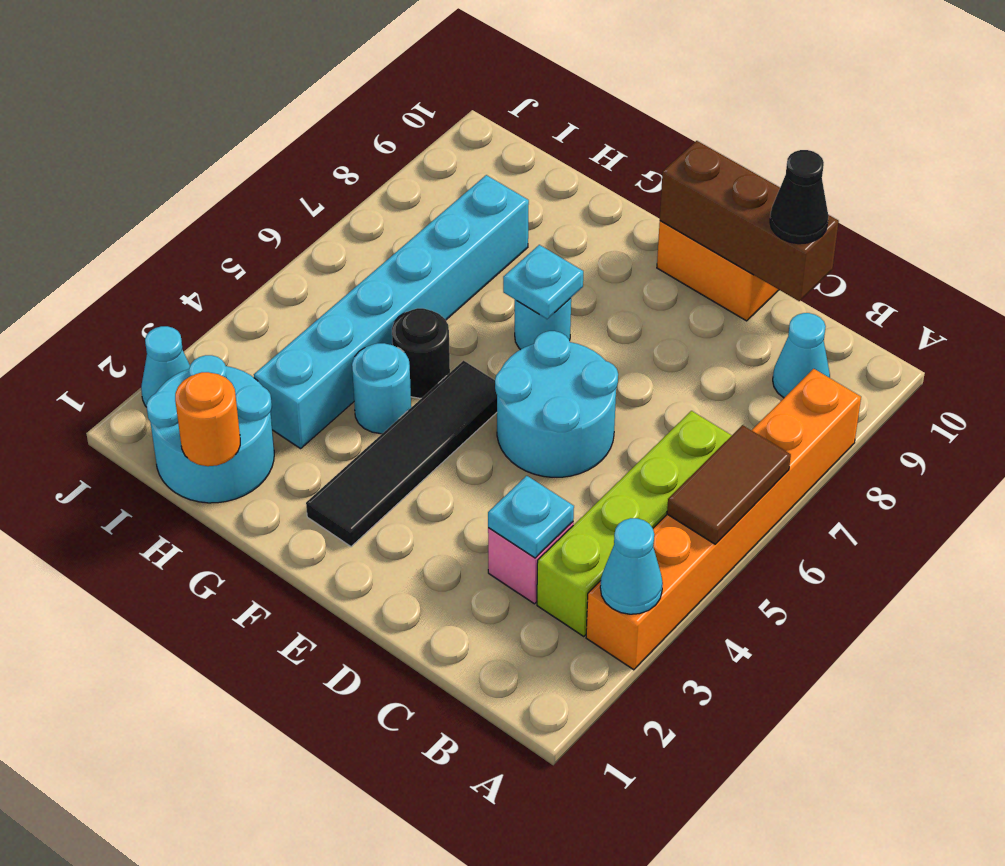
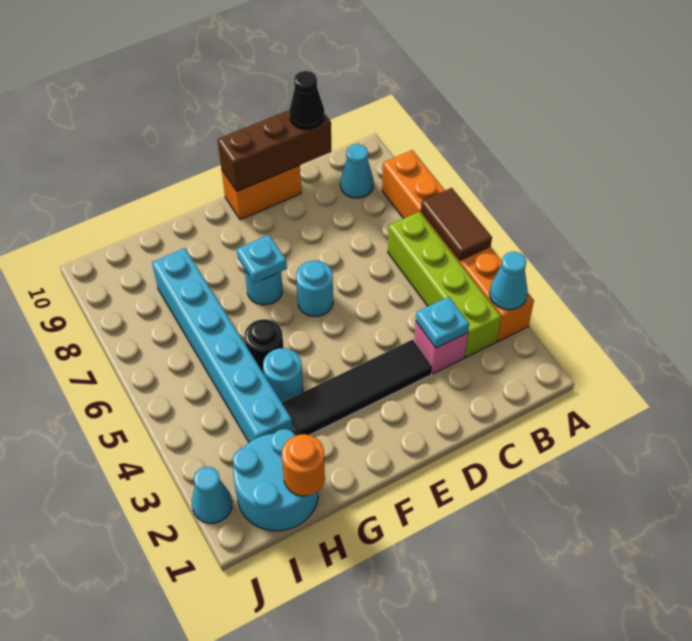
cyan 2x2 round brick [495,331,618,477] -> cyan 1x1 round brick [296,261,333,316]
black 1x4 tile [306,361,497,547] -> black 1x4 tile turned to [282,340,432,436]

